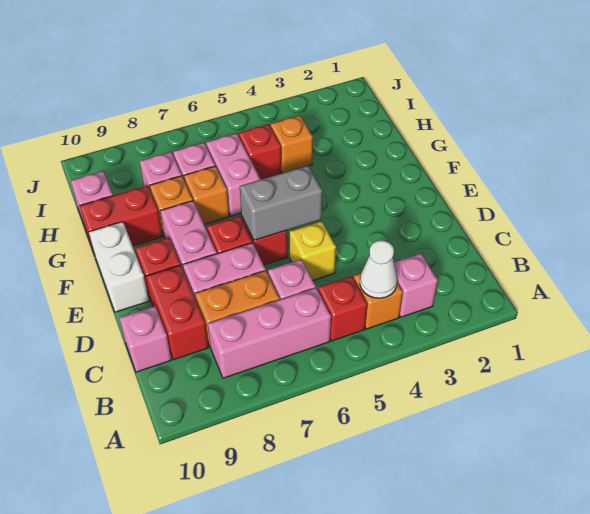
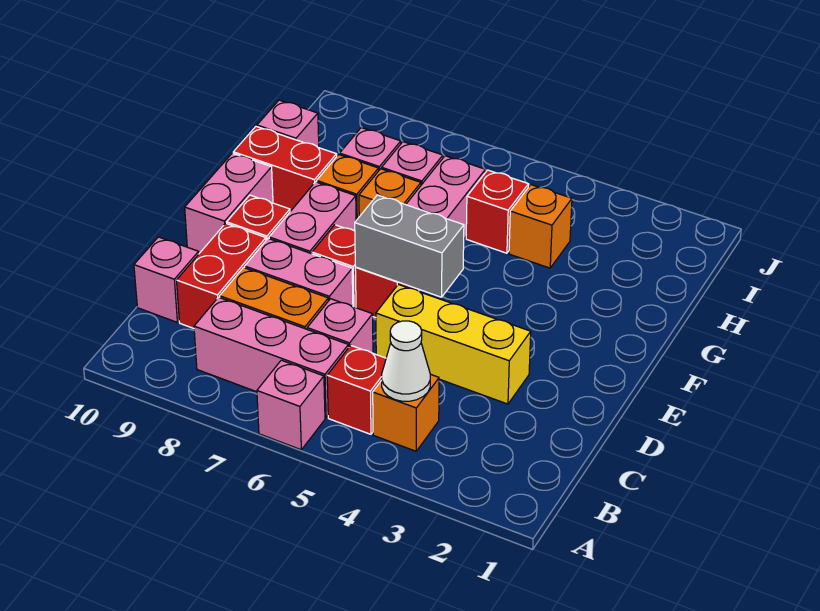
pink 1x1 brick [394,253,438,317] -> pink 1x1 brick moved to [257,360,325,450]
yellow 1x1 brick [289,221,336,280] -> yellow 1x3 brick [376,284,531,404]
white 1x2 brick [89,222,149,312] -> pink 1x2 brick [185,153,273,253]

